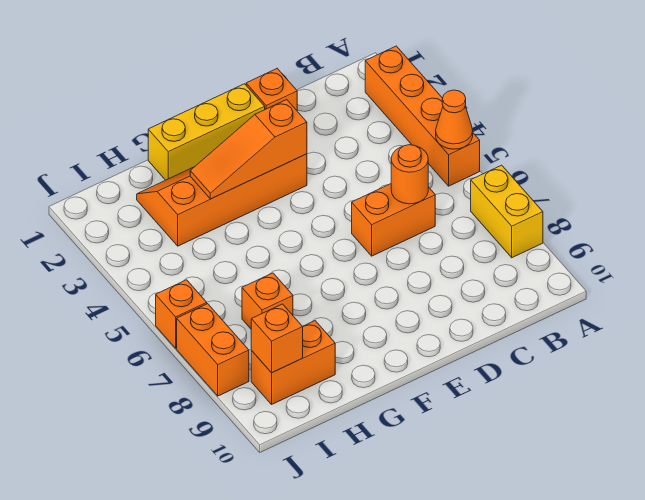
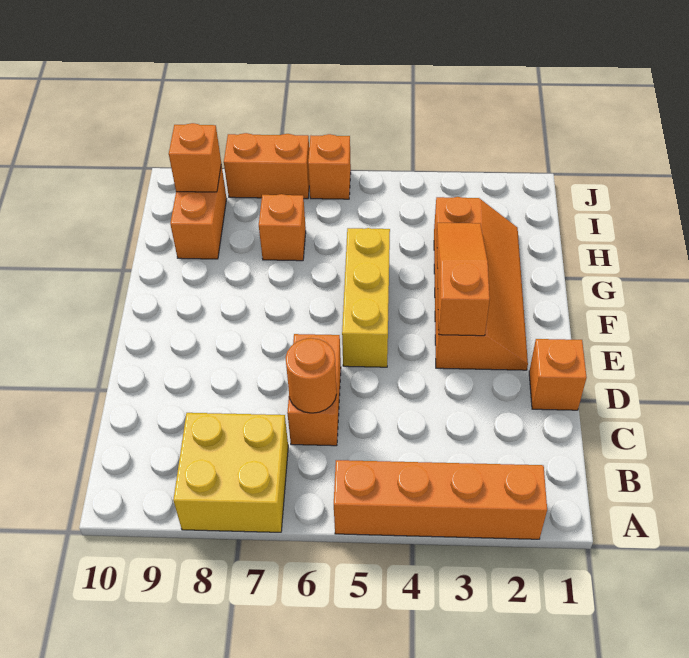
orange 1x1 cone [436,90,473,149] -> none
yellow 1x2 brick [471,165,543,258] -> yellow 2x2 brick [173,413,288,532]
yellow 1x3 brick [148,84,265,180] -> yellow 1x3 brick moved to [342,228,390,367]

